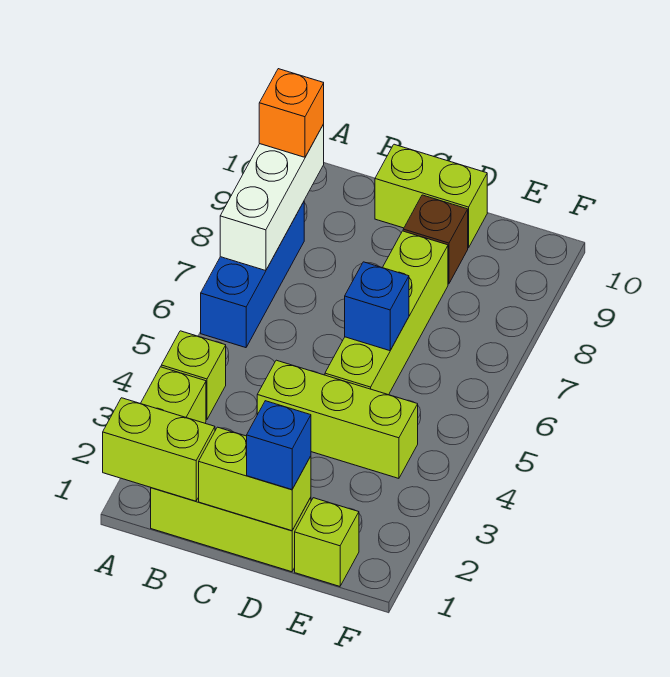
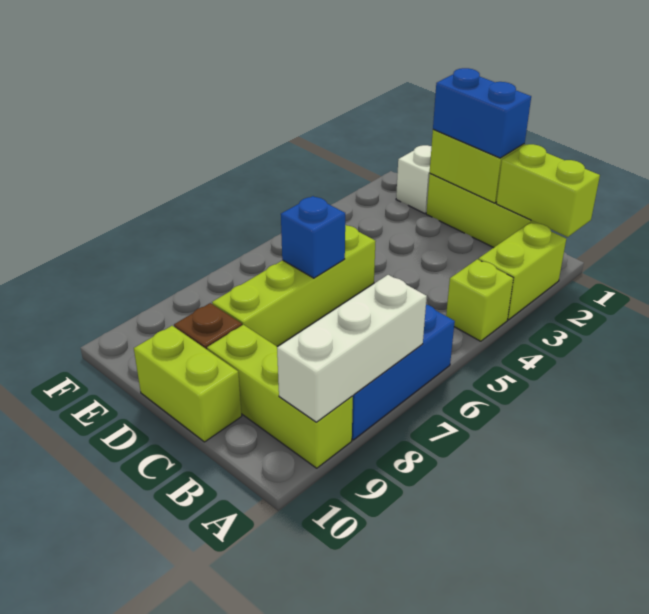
orange 1x1 brick [259,69,324,157] -> none
lime 1x3 brick [257,360,418,478] -> lime 1x3 brick moved to [207,325,353,468]
blue 1x1 brick [247,401,311,489] -> blue 1x2 brick [433,68,531,158]
lime 1x1 brick [295,498,359,586] -> white 1x1 brick [396,145,431,214]

